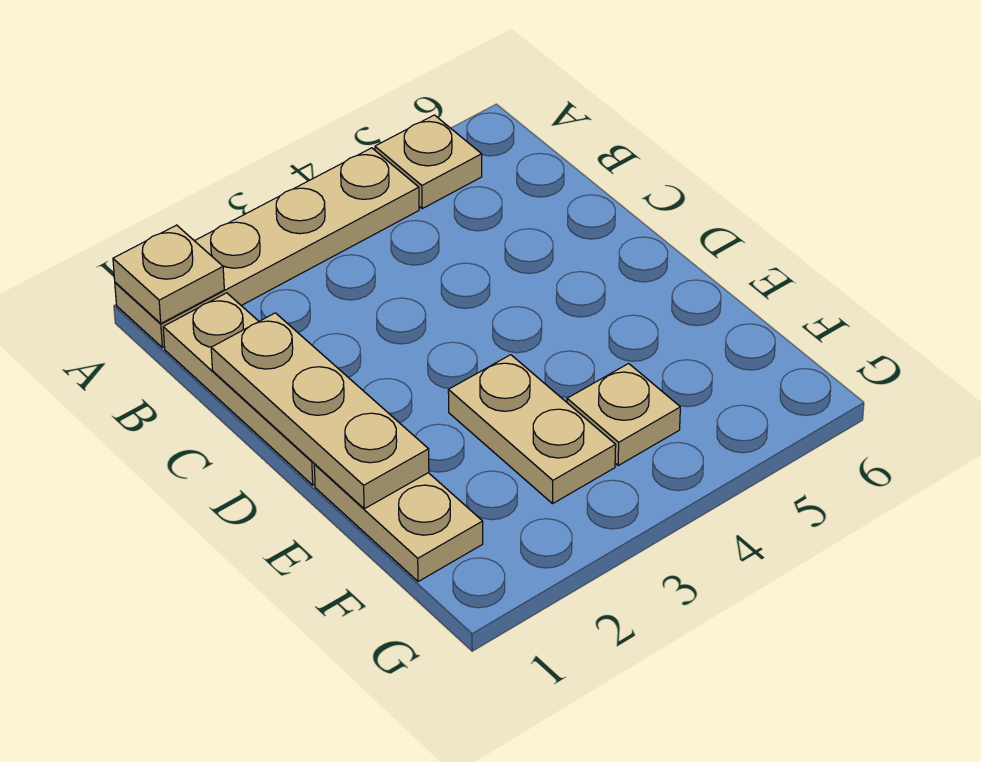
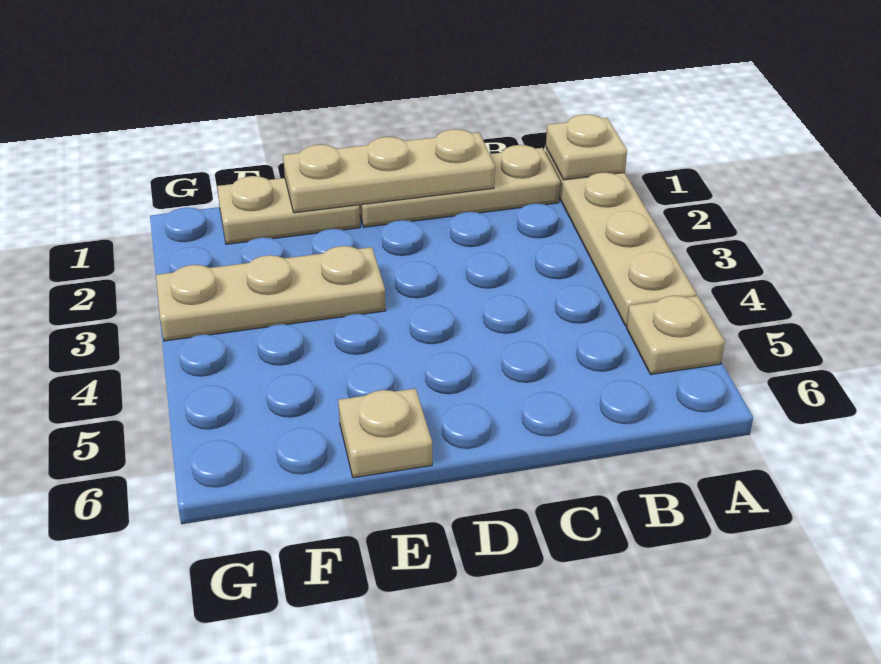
tan 1x2 plate [448,355,616,504] -> tan 1x3 plate [156,246,386,341]
tan 1x1 plate [567,364,680,466] -> tan 1x1 plate moved to [338,388,432,478]

